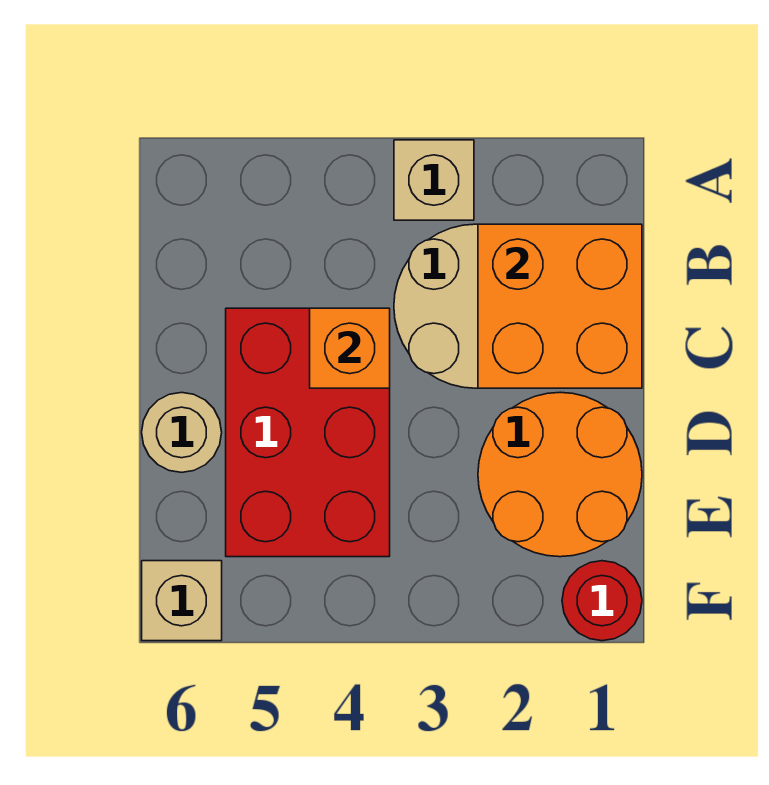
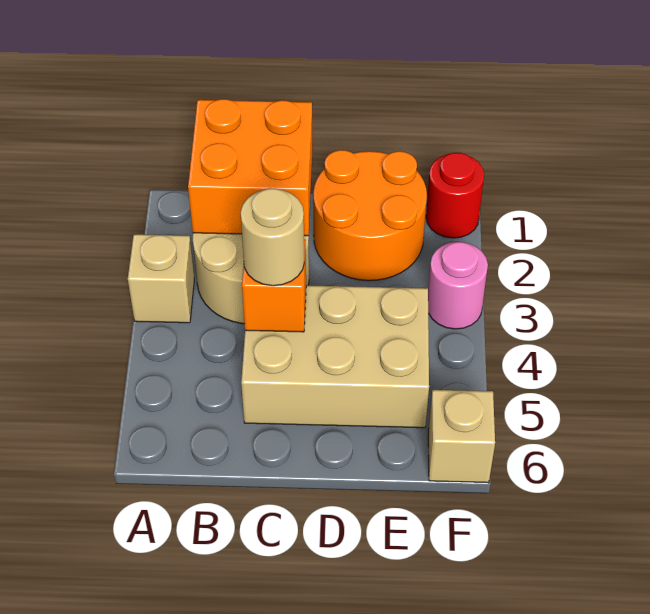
red 2x3 brick [226,308,390,557] -> tan 2x3 brick [241,285,429,428]
tan 1x1 round brick [142,393,222,472] -> tan 1x1 round brick moved to [241,188,304,286]
none -> pink 1x1 round brick [428,242,488,329]

